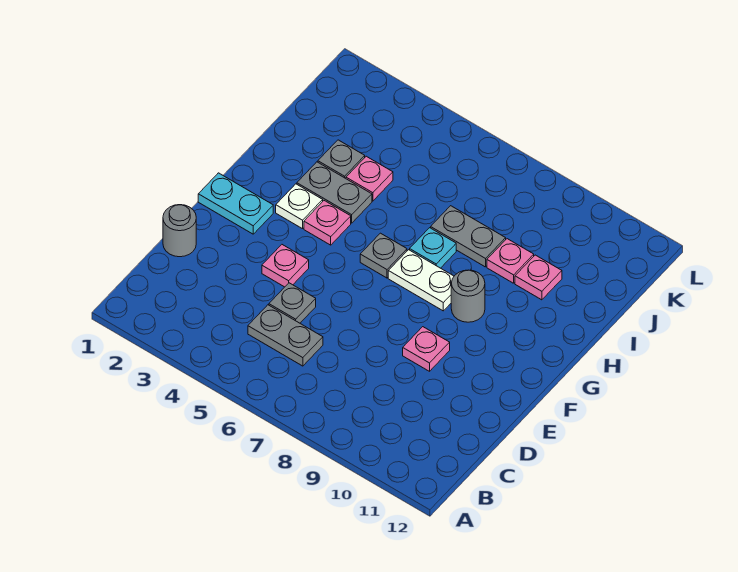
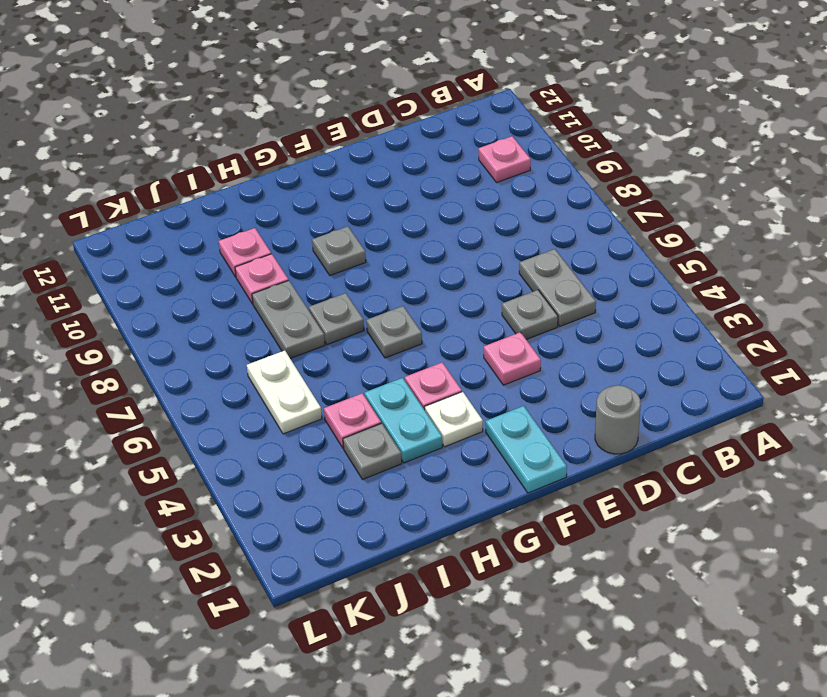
pink 1x1 plate [403,327,450,371] -> pink 1x1 plate moved to [479,136,531,183]
white 1x2 plate [388,250,454,311] -> white 1x2 plate moved to [247,351,322,434]
grey 1x1 round brick [451,270,485,322] -> grey 1x1 plate [312,226,366,275]
grey 1x2 plate [297,162,372,223] -> cyan 1x2 plate [365,378,442,463]
cyan 1x1 plate [410,228,456,268] -> grey 1x1 plate [309,293,364,345]

